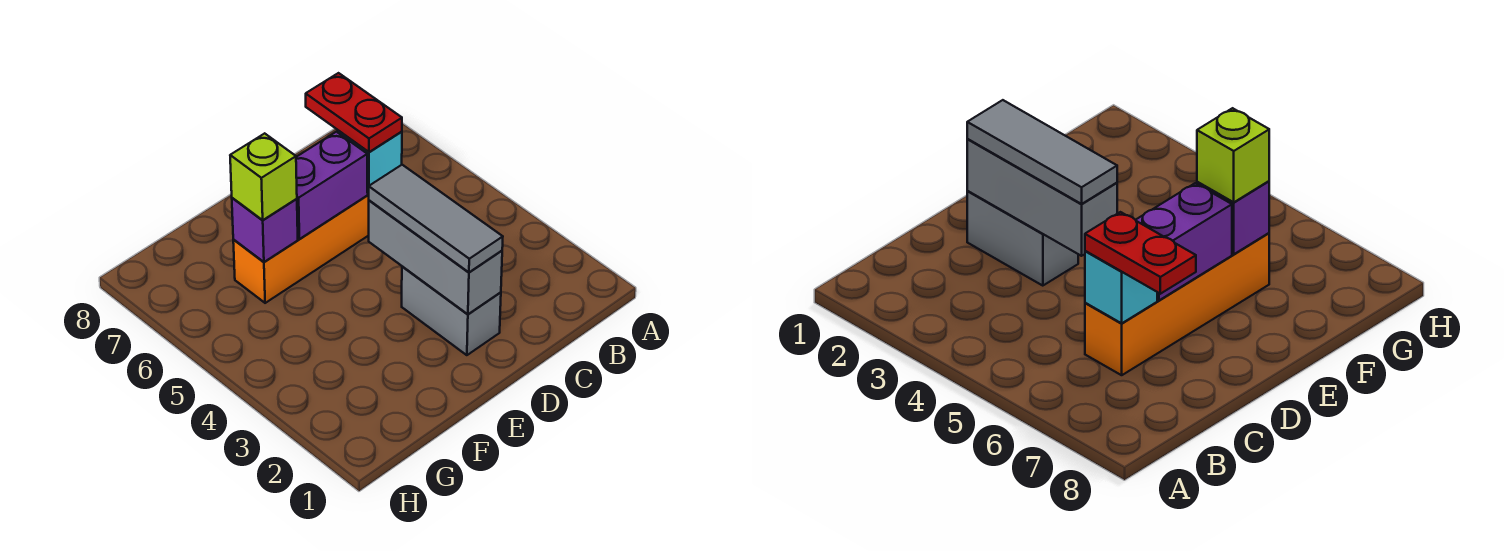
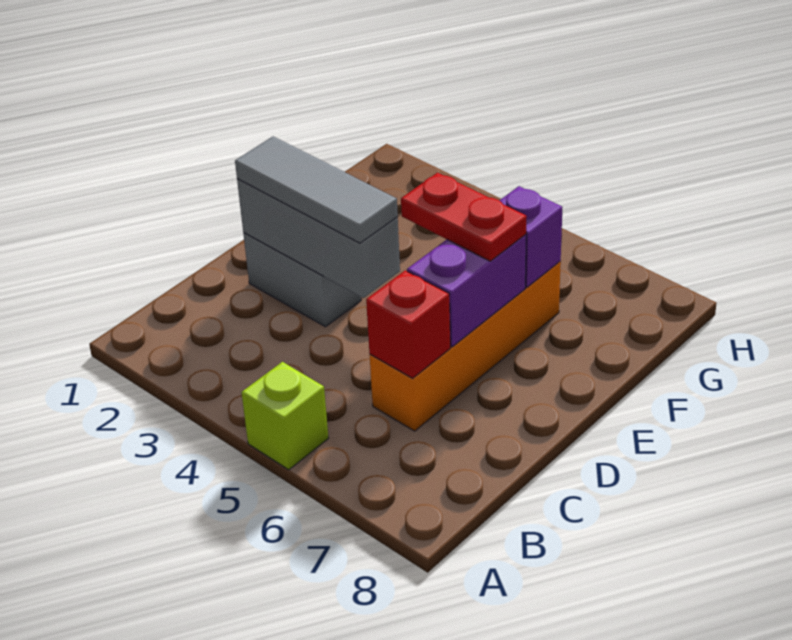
cyan 1x1 brick [338,130,402,194] -> red 1x1 brick [366,270,450,378]
red 1x2 plate [306,73,402,152] -> red 1x2 plate moved to [401,173,527,261]
lime 1x1 brick [230,133,297,220] -> lime 1x1 brick moved to [241,362,328,470]

